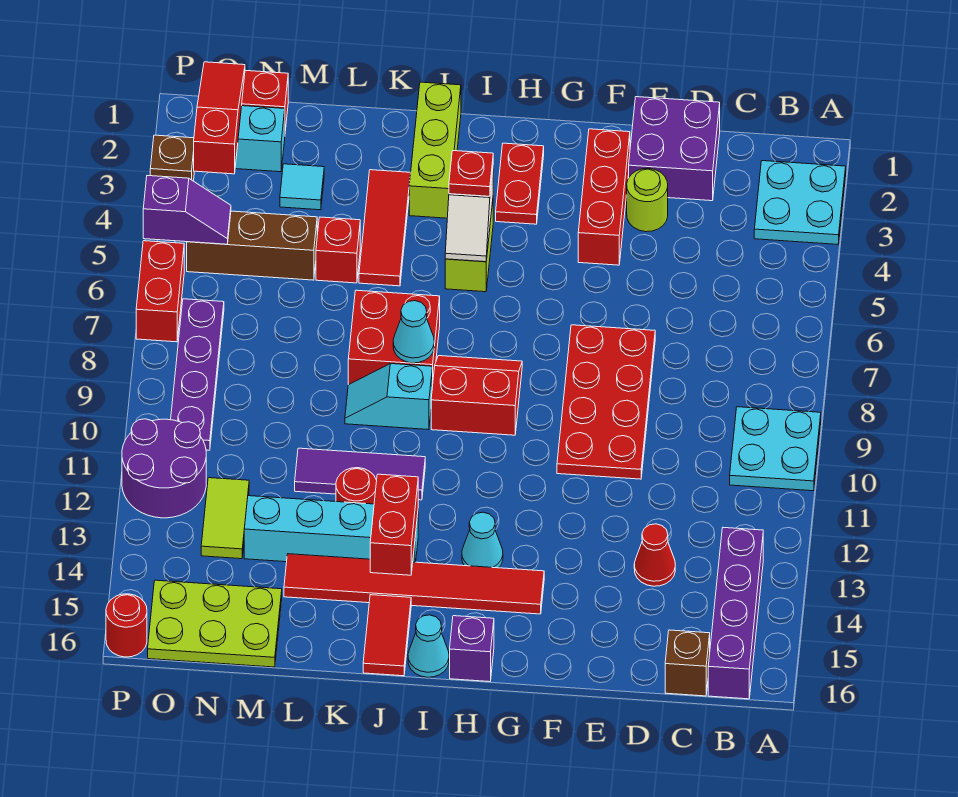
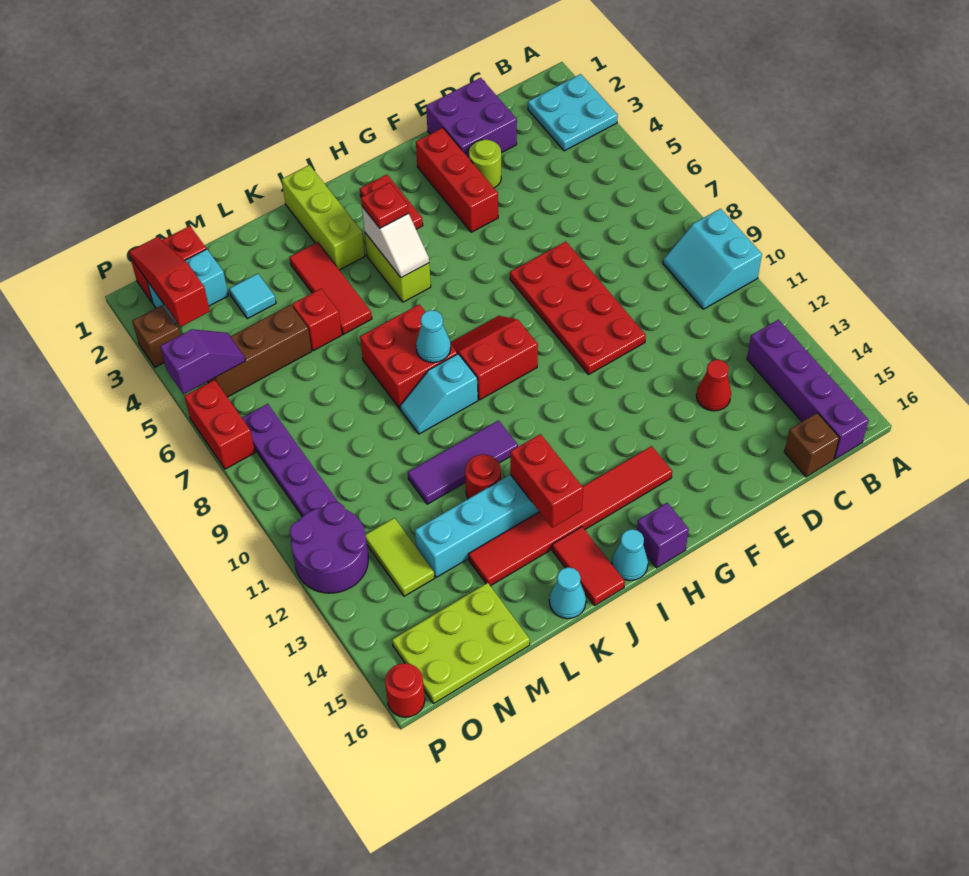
cyan 2x2 plate [730,407,821,491] -> cyan 2x2 slope [663,209,762,309]
cyan 1x1 cone [462,512,503,568] -> cyan 1x1 cone moved to [549,567,586,619]

